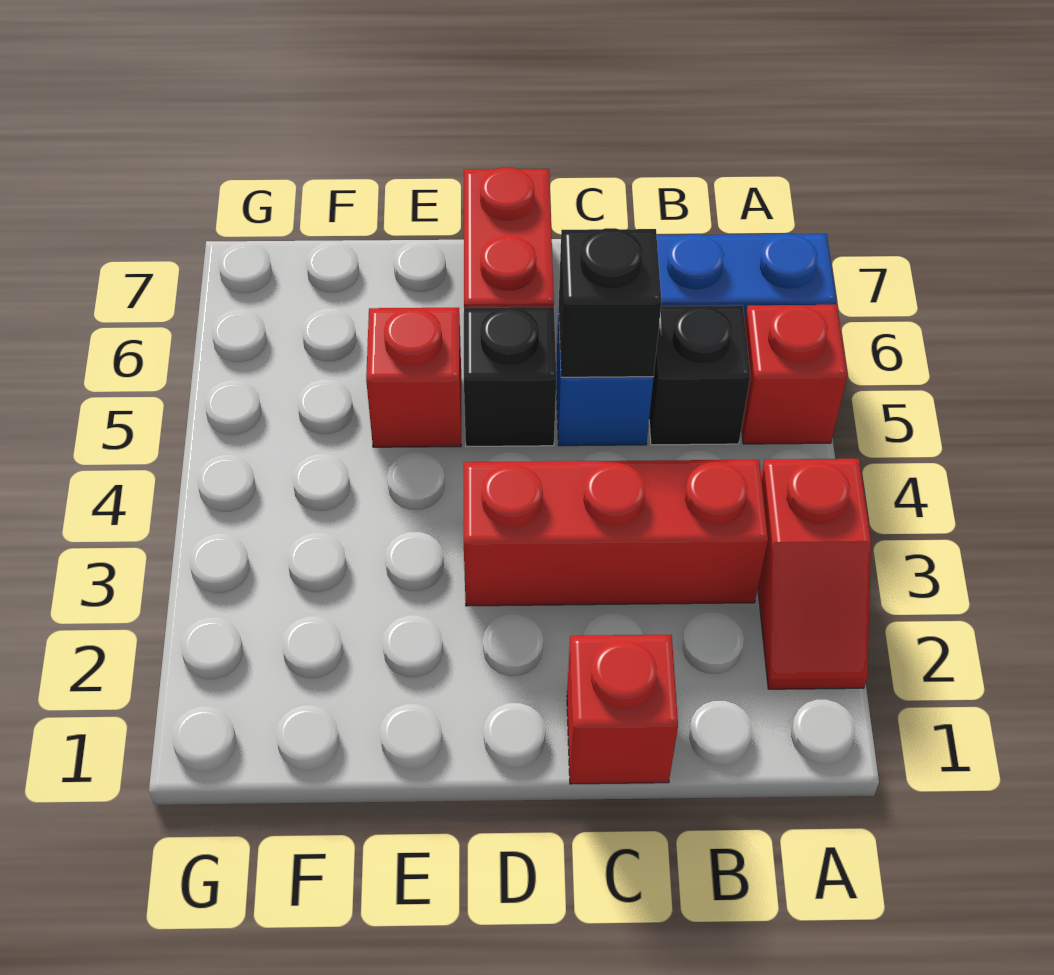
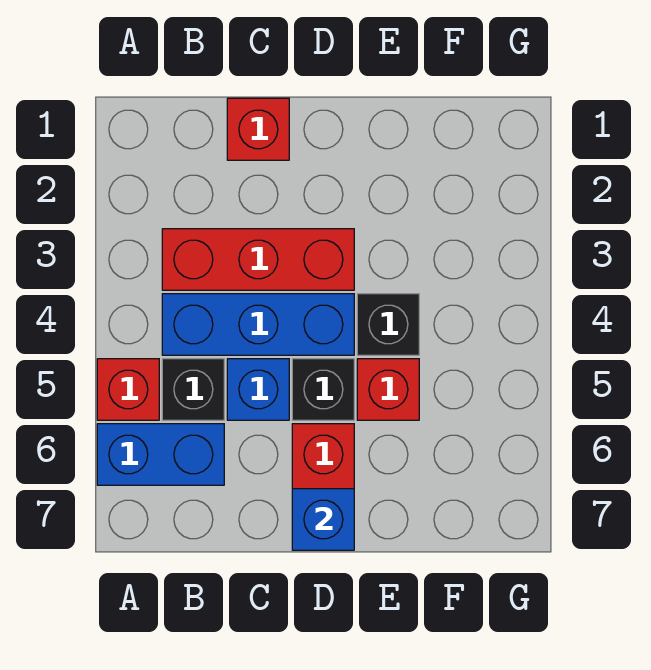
red 1x2 slope [758,459,871,689] -> none
none -> blue 1x3 brick [162,294,354,355]
black 1x1 brick [559,228,662,377] -> black 1x1 brick moved to [357,294,419,355]
none -> blue 1x1 brick [292,489,354,550]

